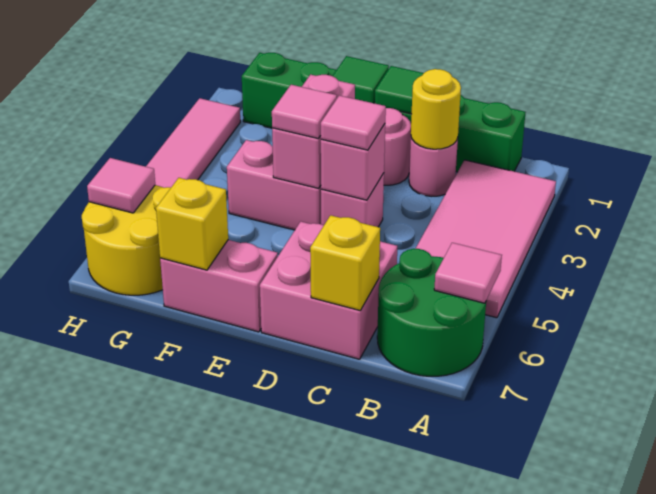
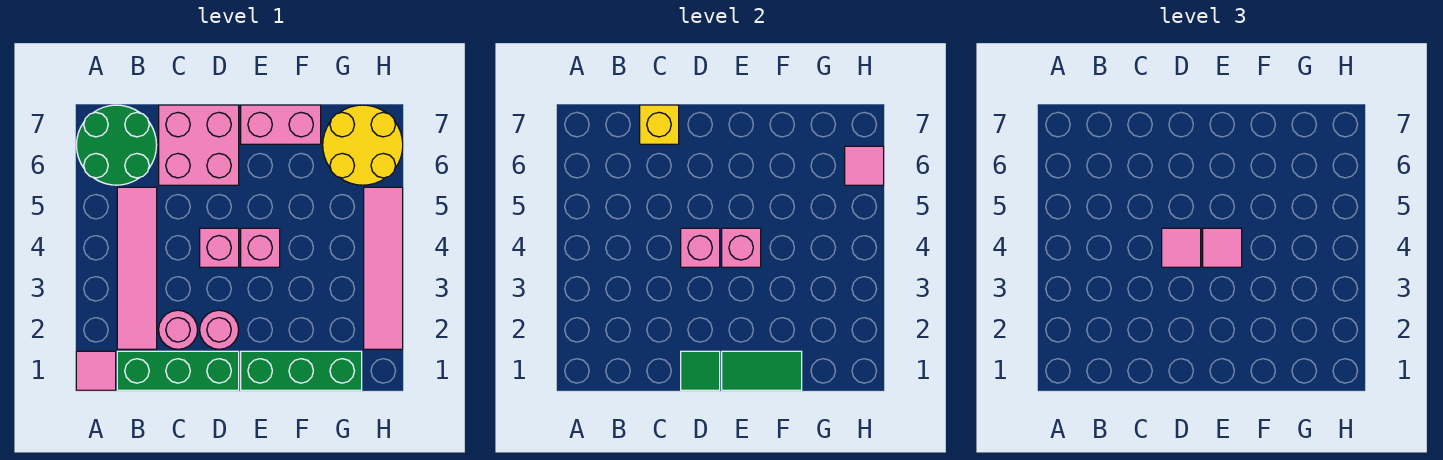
pink 2x4 tile [415,160,556,318] -> pink 1x4 tile [117,187,157,349]
pink 1x1 tile [434,243,502,303] -> pink 1x1 tile moved to [76,351,116,390]
yellow 1x1 round brick [411,69,461,149] -> none
green 1x1 tile [333,56,389,103] -> green 1x2 tile [722,351,802,390]
pink 1x2 brick [272,75,355,188] -> pink 1x1 brick [722,228,761,267]
pink 1x2 brick [227,140,321,230] -> pink 1x1 brick [241,228,280,267]
yellow 1x1 brick [156,178,228,270] -> none

